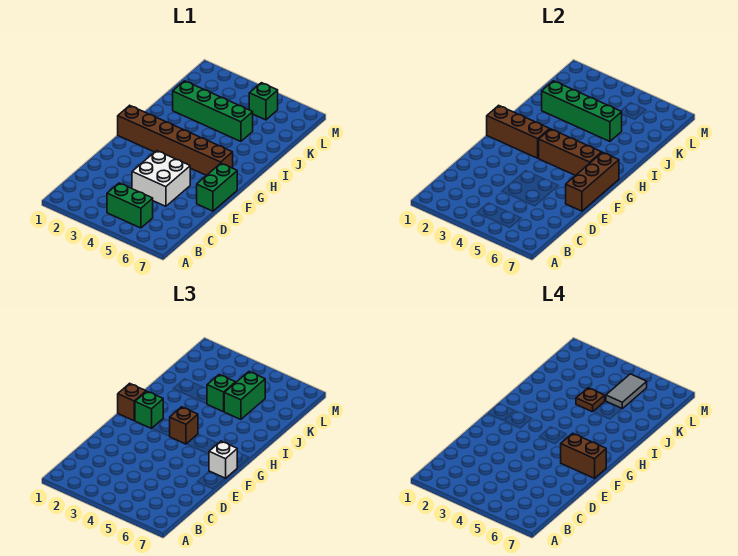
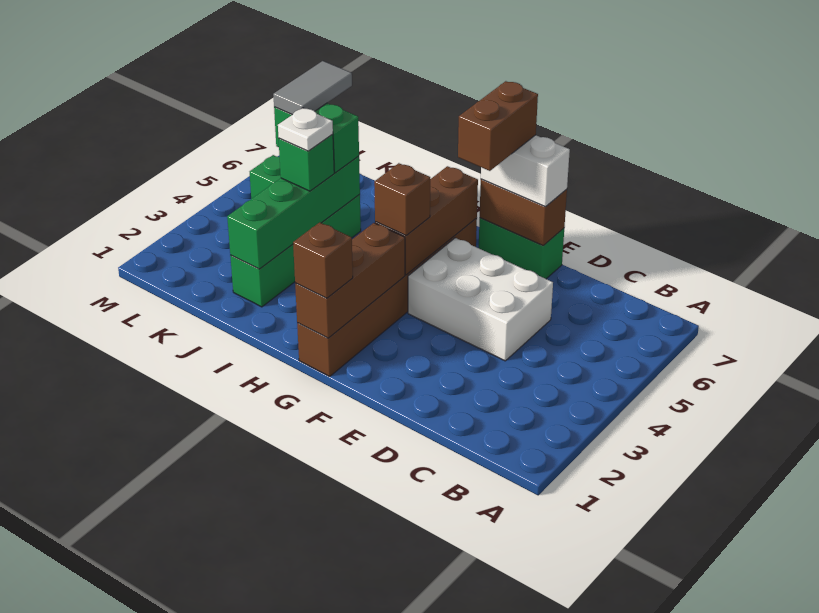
green 1x2 brick [107,183,153,228] -> none
white 2x2 brick [132,151,190,206] -> white 2x3 brick [408,238,553,361]
brown 1x3 brick [566,152,619,211] -> brown 1x2 brick [480,179,567,246]
white 1x1 brick [209,441,237,478] -> white 1x2 brick [481,135,570,207]
green 1x1 brick [135,391,163,429] -> none
brown 1x1 plate [576,388,605,412] -> white 1x1 plate [278,108,333,151]
grey 1x2 tile [606,374,647,409] -> grey 1x2 tile turned to [273,61,352,115]

